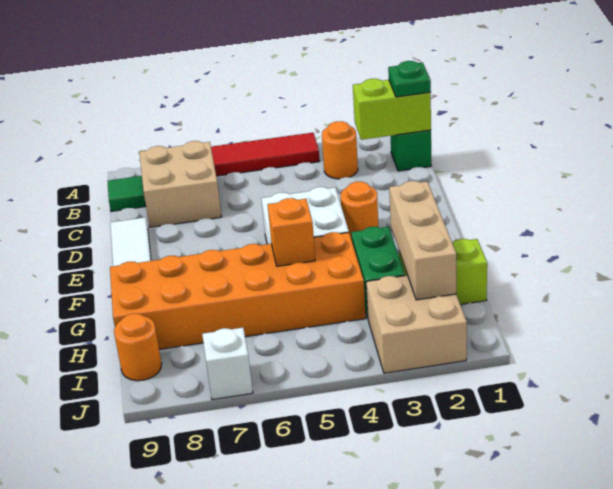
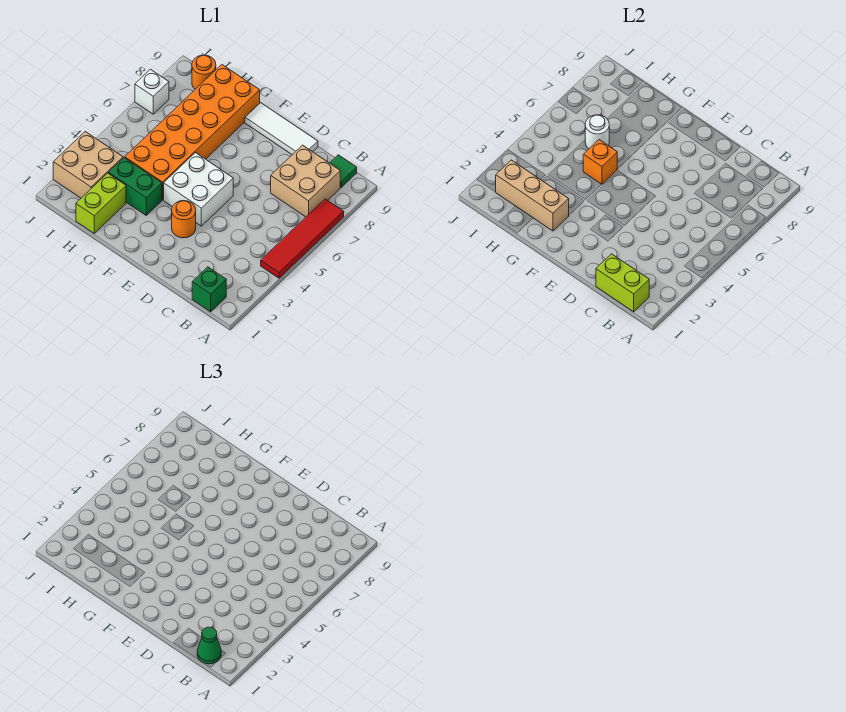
lime 1x2 brick [353,79,431,140] -> lime 1x2 brick turned to [596,254,649,312]
green 1x1 plate [388,61,431,97] -> green 1x1 cone [197,627,221,664]
orange 1x1 round brick [322,121,358,179] -> none
none -> white 1x1 round brick [585,115,609,149]

